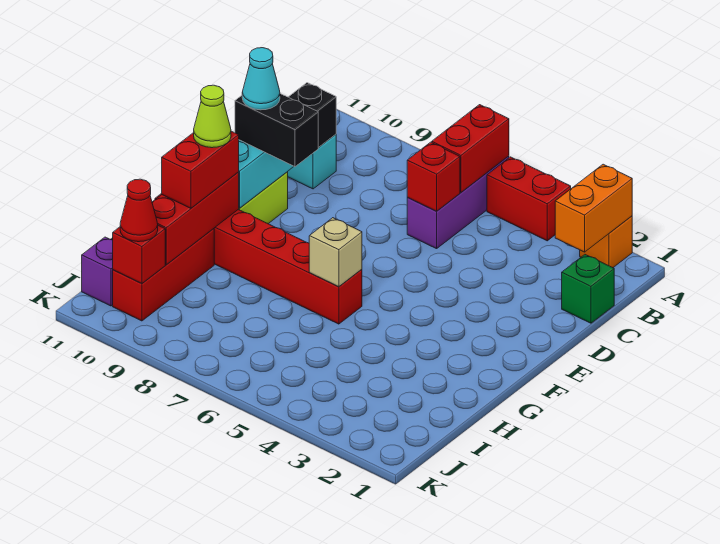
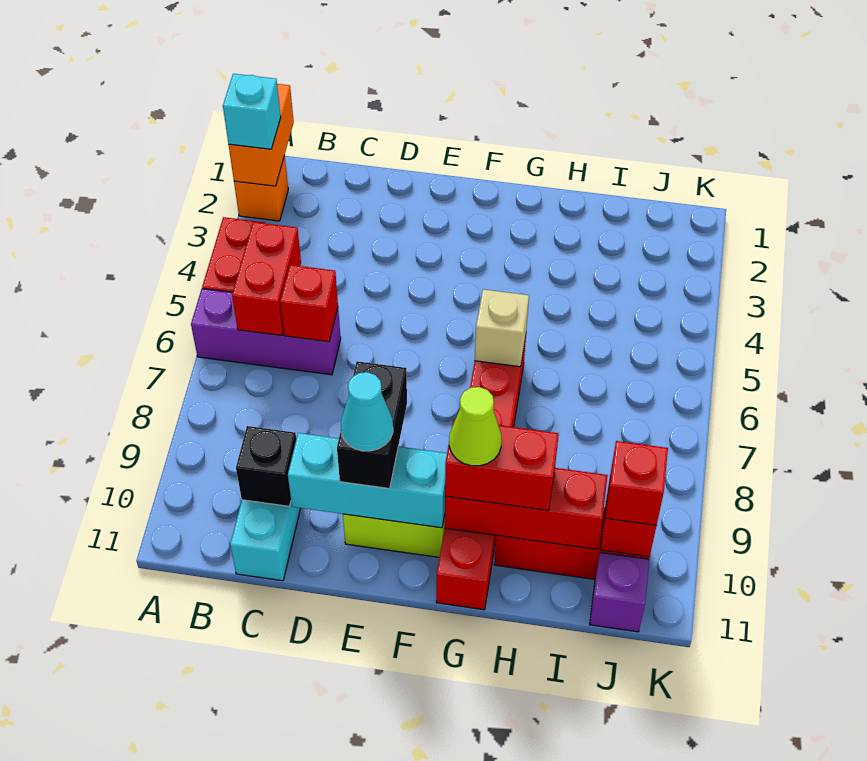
orange 1x2 brick [555,164,632,252] -> orange 1x2 brick turned to [229,84,294,186]
none -> cyan 1x1 brick [223,74,281,149]
red 1x2 brick [432,105,509,192] -> red 1x2 brick turned to [232,222,301,336]
green 1x1 brick [562,255,614,323] -> none
red 1x1 cone [120,179,158,242] -> red 1x1 brick [605,441,668,525]

